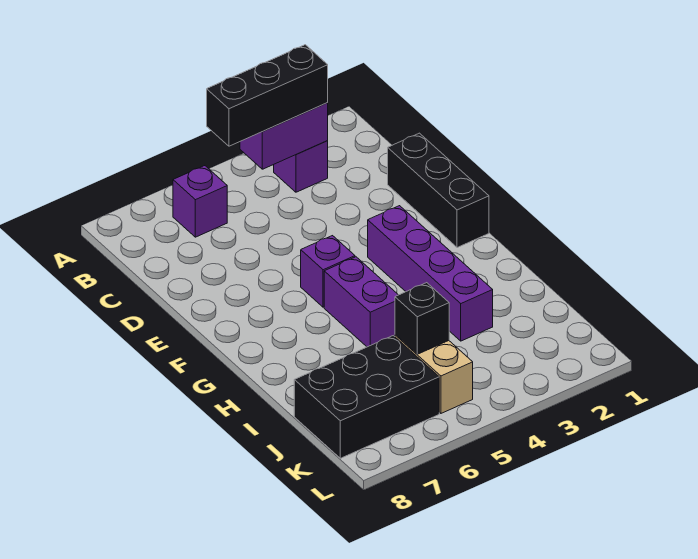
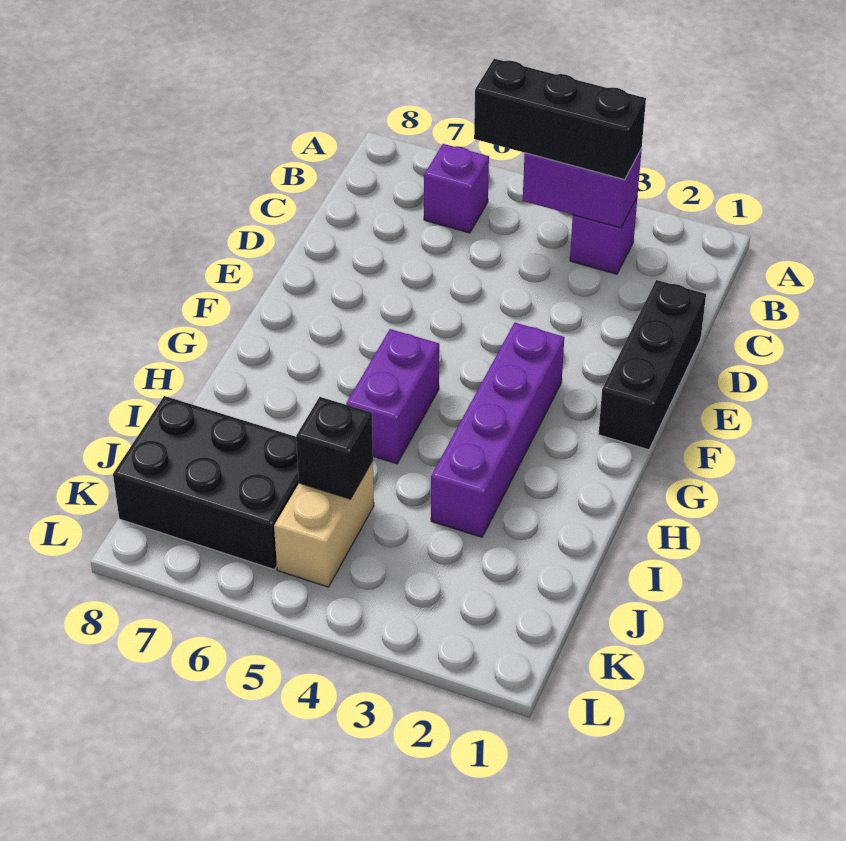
purple 1x1 brick [301,236,355,307] -> none

